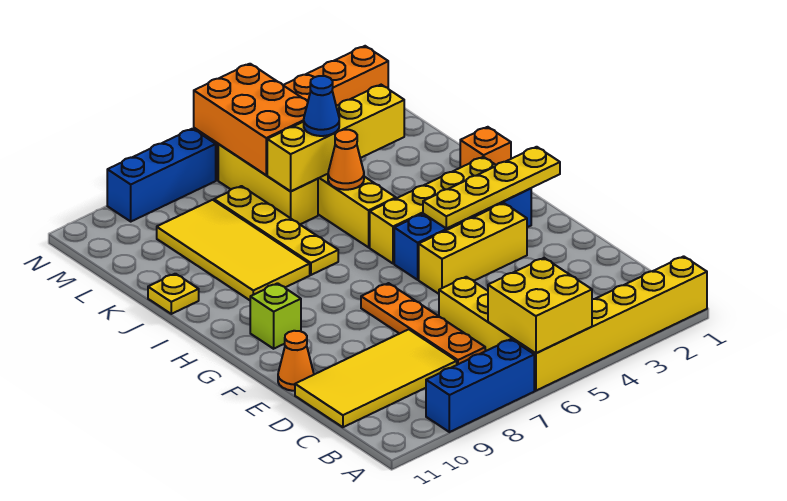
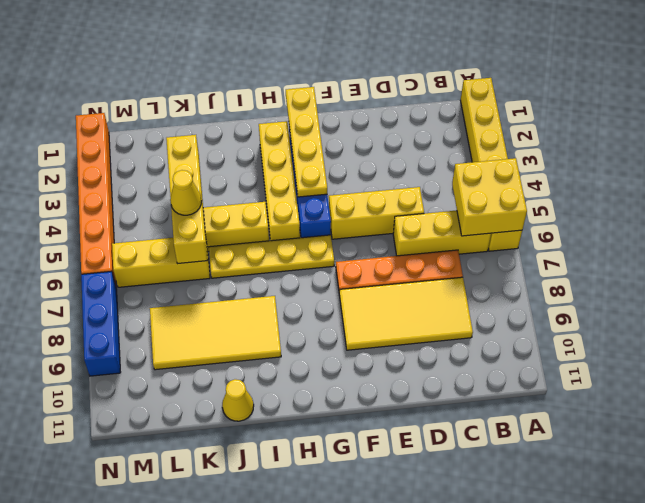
blue 1x3 brick [426,339,534,432] -> none
yellow 2x4 tile [295,329,457,427] -> yellow 2x4 tile turned to [339,277,473,350]
orange 1x1 cone [278,331,314,391] -> none
yellow 1x3 brick [419,203,527,294] -> yellow 1x3 brick turned to [329,187,424,239]
lime 1x1 brick [250,283,301,349] -> none
orange 1x1 brick [460,127,511,168] -> none
yellow 1x4 plate [214,186,338,275] -> yellow 1x4 plate moved to [209,235,334,278]
orange 1x1 cone [328,130,364,190] -> none
yellow 1x1 plate [148,274,199,314] -> yellow 1x1 cone [222,379,254,421]
blue 1x1 cone [304,76,339,136] -> yellow 1x1 cone [170,170,201,215]
orange 2x3 brick [194,64,308,175] -> none

